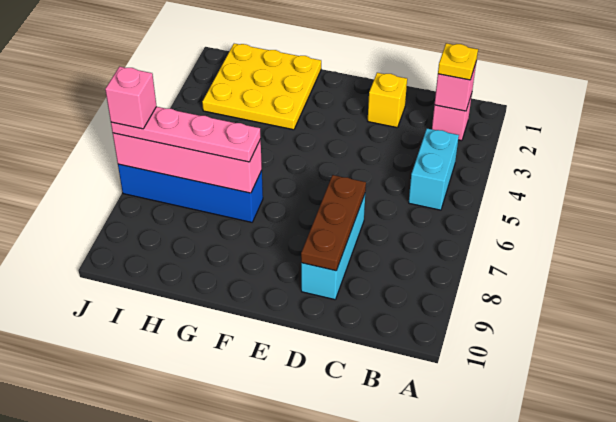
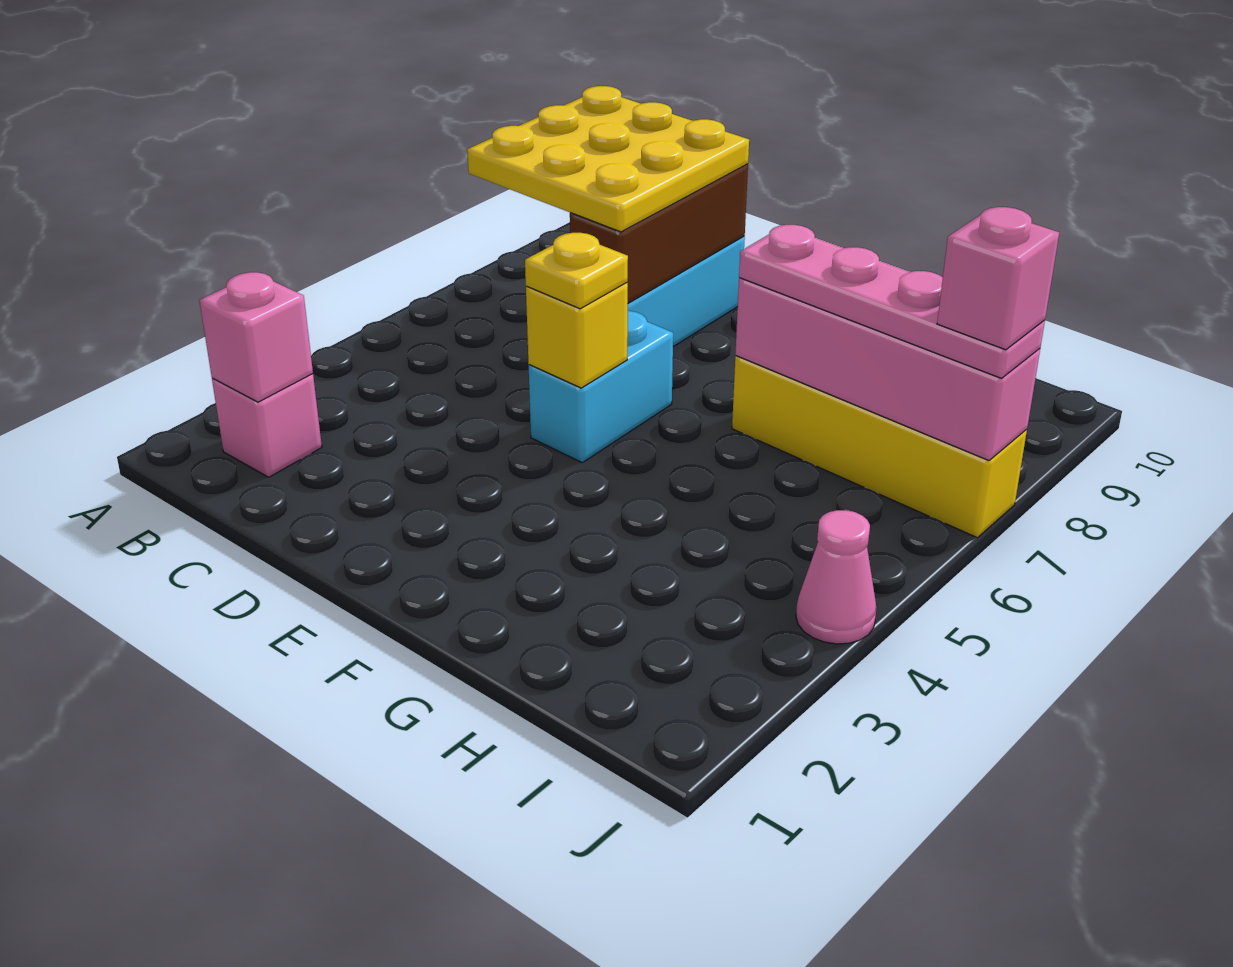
yellow 1x1 plate [438,43,478,80] -> yellow 1x1 plate moved to [525,233,628,309]
cyan 1x2 brick [409,129,459,210] -> cyan 1x2 brick moved to [529,311,673,463]
yellow 1x1 brick [368,73,407,128] -> yellow 1x1 brick moved to [526,283,628,388]
brown 1x3 plate [301,175,366,271] -> brown 1x3 brick [570,164,748,303]
yellow 3x3 plate [202,44,321,130] -> yellow 3x3 plate moved to [467,86,749,232]
blue 1x4 brick [118,164,263,222] -> yellow 1x4 brick [732,356,1027,538]
none -> pink 1x1 cone [796,510,877,644]

